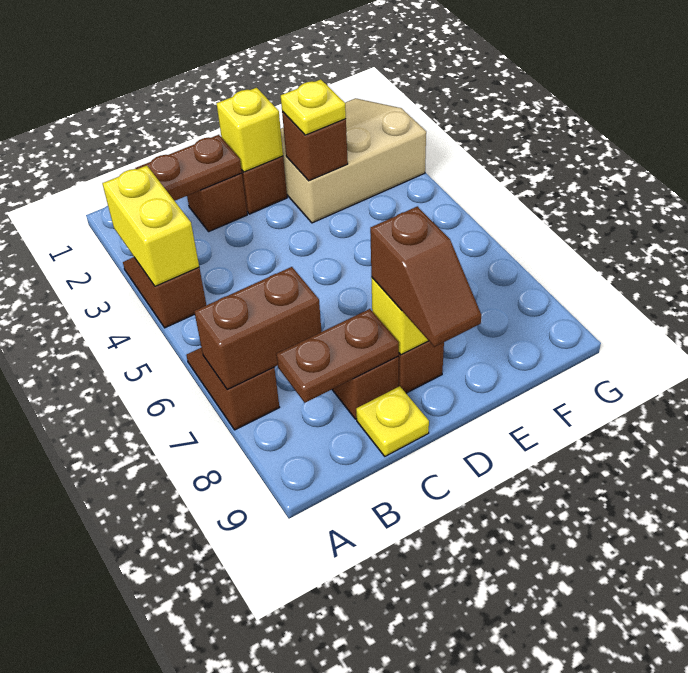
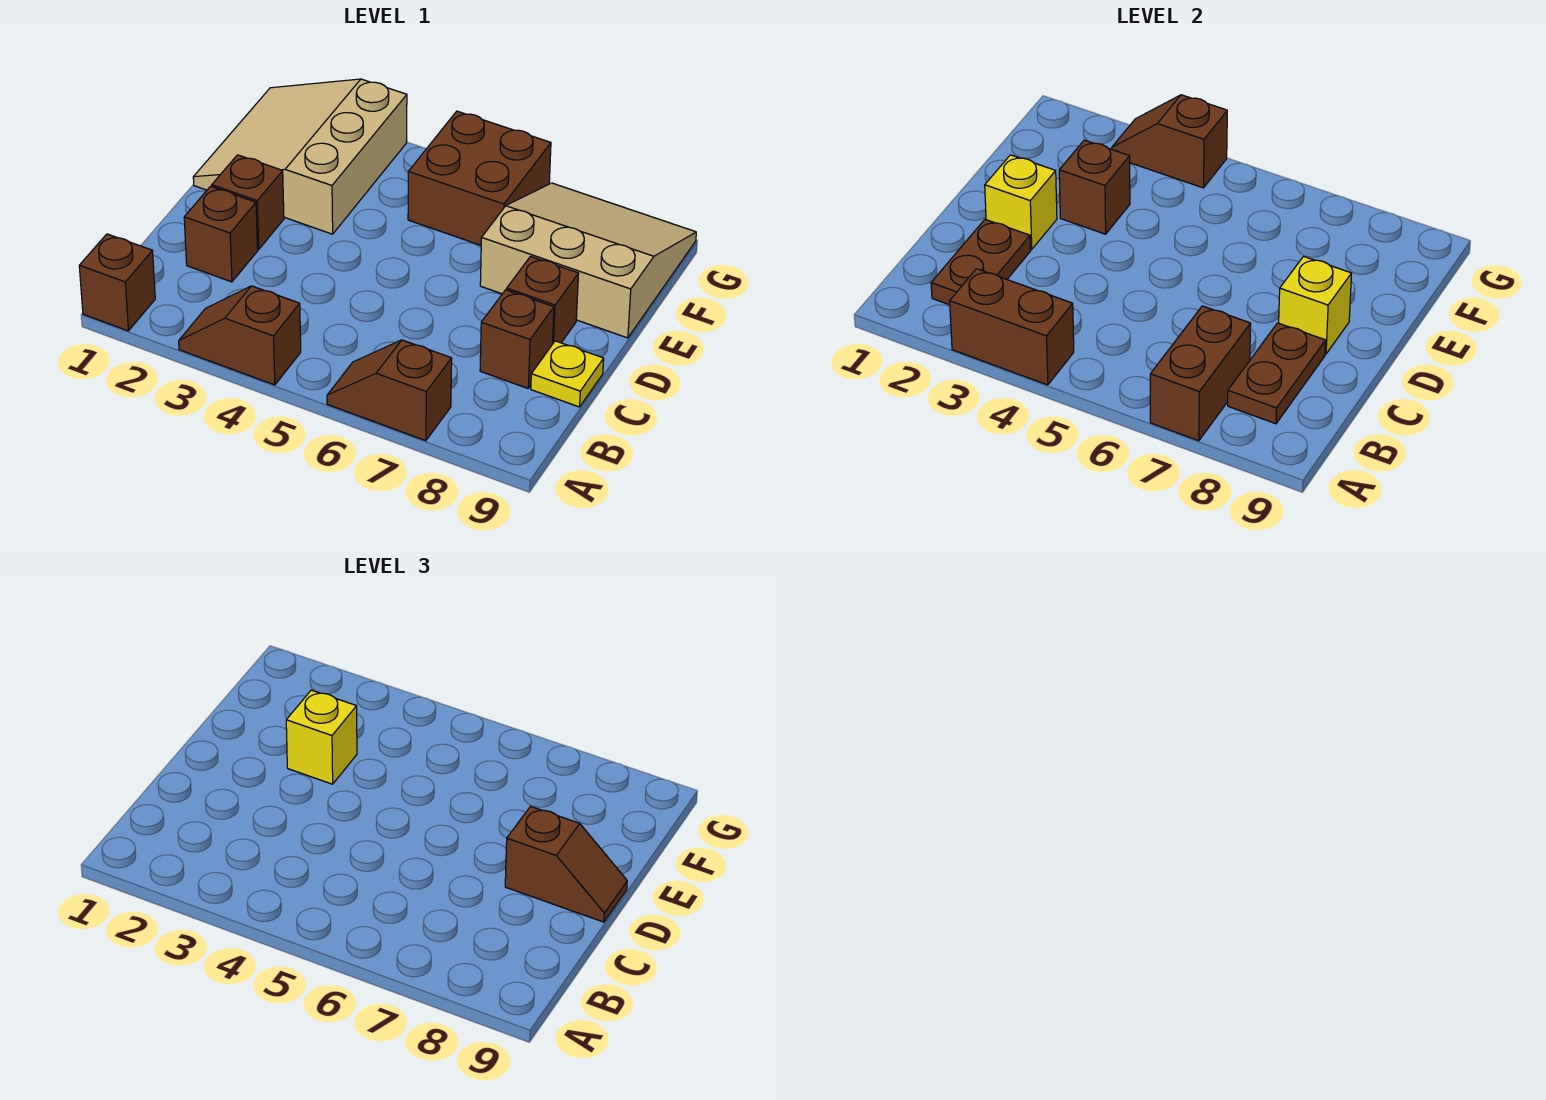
none -> brown 1x1 brick [79,234,155,331]
yellow 1x2 brick [102,165,199,286] -> brown 1x2 brick [950,269,1074,385]
yellow 1x1 plate [281,79,346,135] -> yellow 1x1 brick [286,690,357,784]
none -> tan 3x3 slope [480,183,696,338]
none -> brown 2x2 brick [408,111,551,245]
none -> brown 1x2 slope [1112,95,1227,188]

